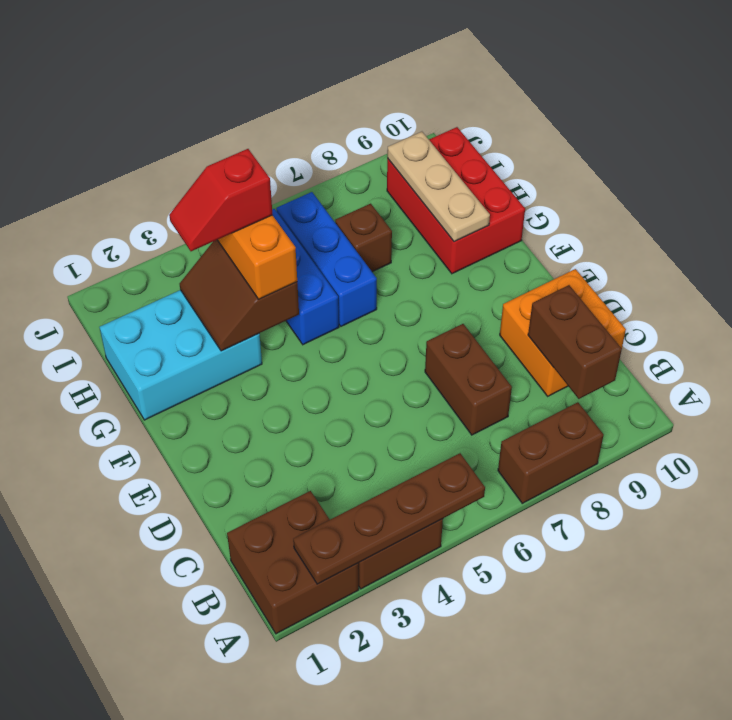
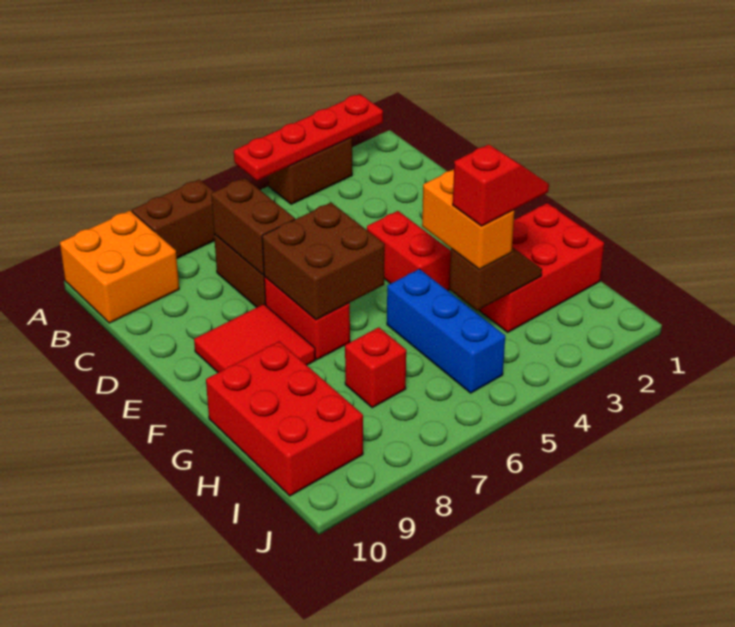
brown 2x2 brick [227,491,359,634] -> brown 2x2 brick moved to [262,202,385,320]
brown 1x4 plate [293,453,485,584] -> red 1x4 plate [234,94,383,181]
brown 1x2 brick [528,285,622,399] -> brown 1x2 brick moved to [211,178,295,275]
orange 2x2 brick [500,269,626,396] -> orange 2x2 brick moved to [60,211,179,323]
none -> red 1x2 brick [367,211,451,291]
none -> red 1x2 brick [264,277,350,360]
none -> red 2x2 tile [194,304,315,373]
cyan 2x3 brick [100,290,262,420] -> red 2x3 brick [479,203,604,332]
brown 2x2 slope [180,240,299,351] -> brown 1x2 slope [449,247,542,311]
blue 1x3 brick [276,192,377,326] -> none
tan 1x3 plate [387,132,490,242] -> none
brown 1x1 brick [335,204,392,272] -> red 1x1 brick [345,327,406,408]

